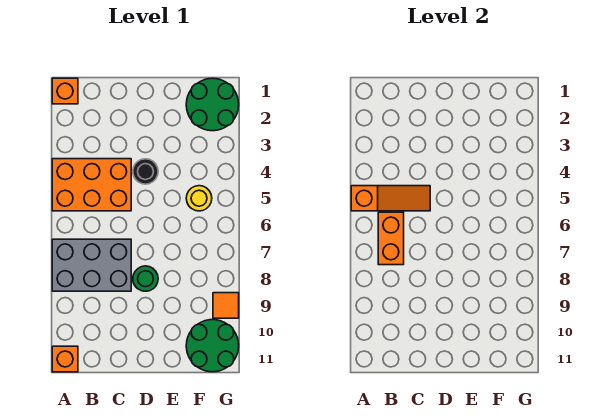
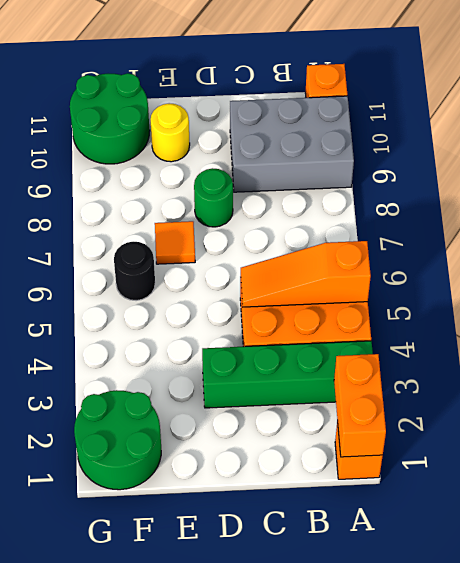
none -> green 1x4 brick [202,341,373,408]
grey 2x3 brick [52,239,131,291] -> grey 2x3 brick moved to [230,96,354,192]
orange 1x2 brick [378,212,404,265] -> orange 1x2 brick moved to [334,354,386,457]
black 1x1 round brick [133,159,158,184] -> black 1x1 round brick moved to [114,242,155,301]
yellow 1x1 round brick [186,186,212,211] -> yellow 1x1 round brick moved to [151,103,190,162]
orange 1x1 tile [213,293,239,318] -> orange 1x1 tile moved to [155,221,195,264]

